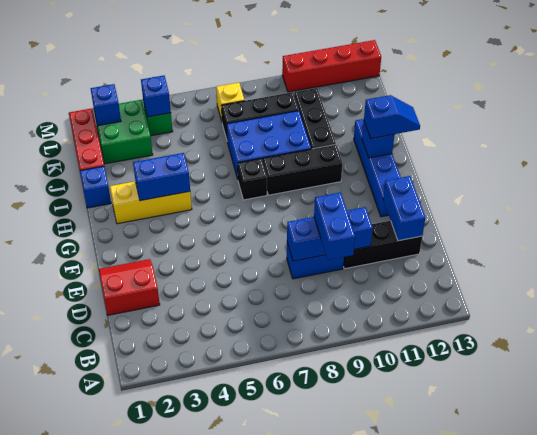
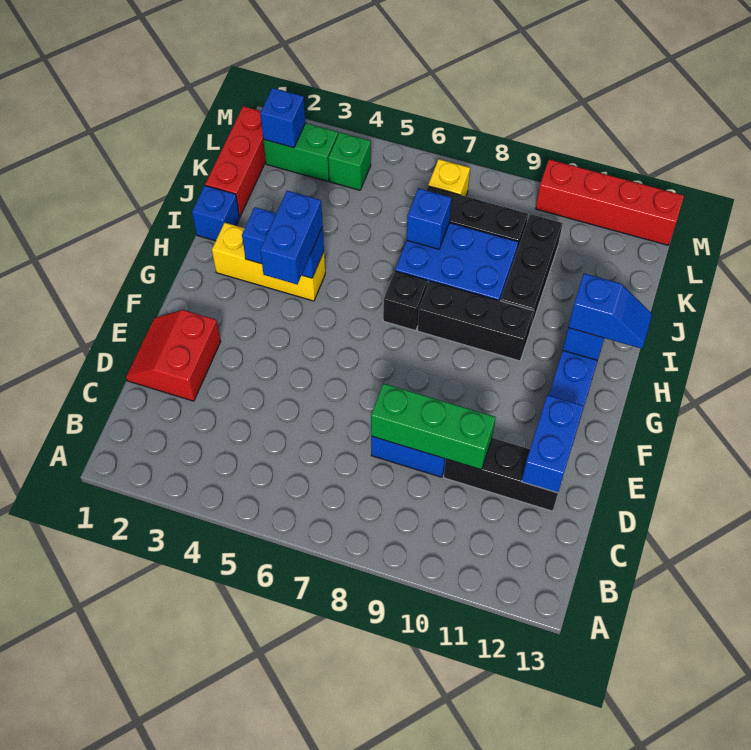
blue 1x2 brick [314,192,355,260] -> blue 1x2 brick moved to [260,191,323,284]
red 2x2 slope [99,259,160,315] -> red 2x2 slope turned to [126,310,221,401]
blue 1x3 brick [287,207,373,261] -> green 1x3 brick [371,383,496,470]
green 2x2 brick [95,100,153,164] -> green 1x2 brick [263,123,338,181]
blue 1x1 brick [141,75,171,117] -> blue 1x1 brick moved to [407,188,451,249]

